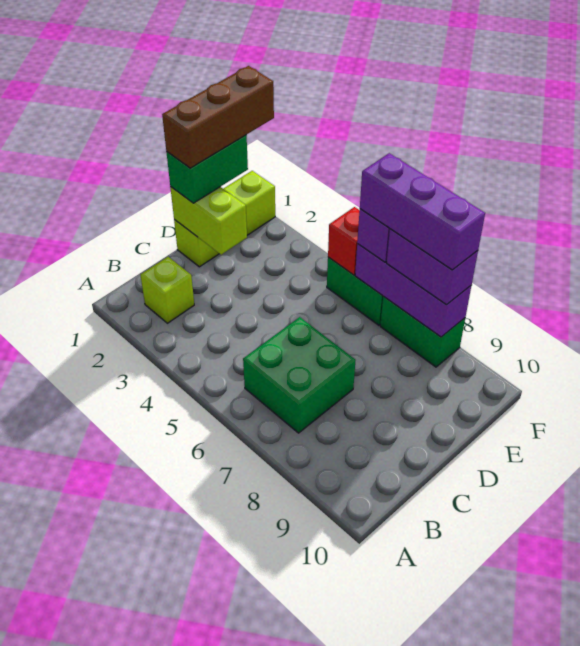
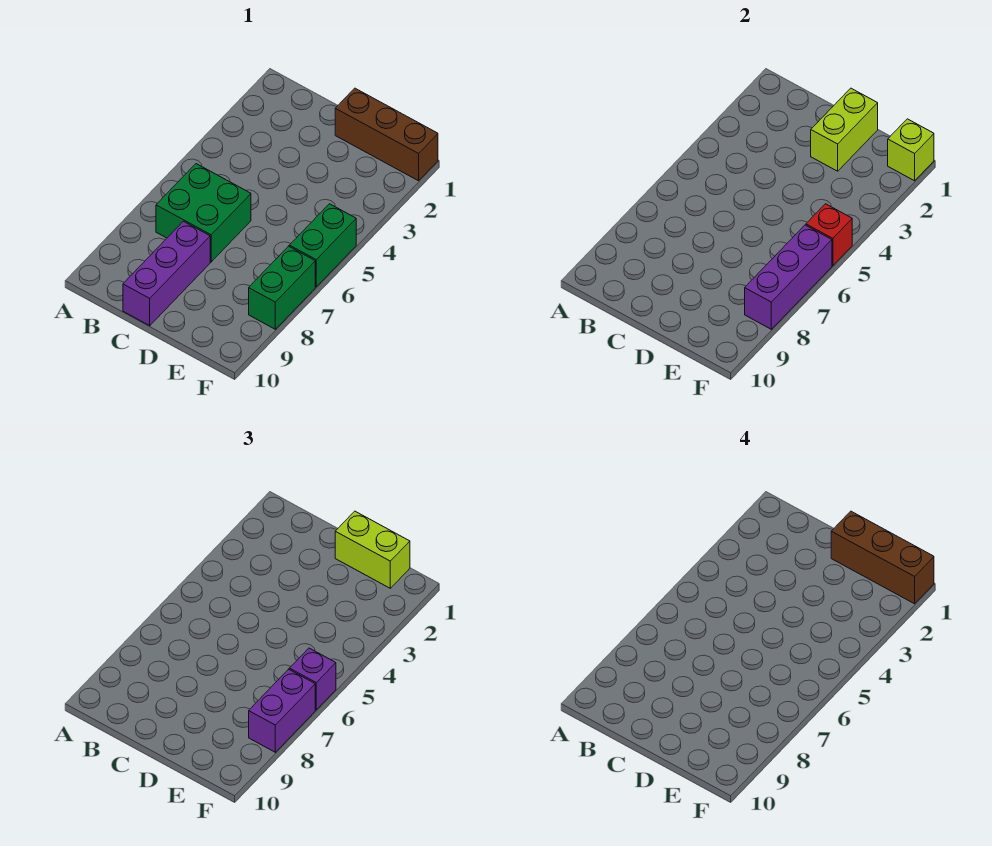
lime 1x1 brick [140,257,194,323] -> lime 1x1 brick moved to [888,119,934,181]
lime 1x3 brick [174,171,275,267] -> brown 1x3 brick [335,88,438,181]
green 1x2 brick [166,135,248,203] -> lime 1x2 brick [335,511,410,588]
purple 1x3 brick [360,153,485,270] -> purple 1x3 brick moved to [123,221,210,326]

